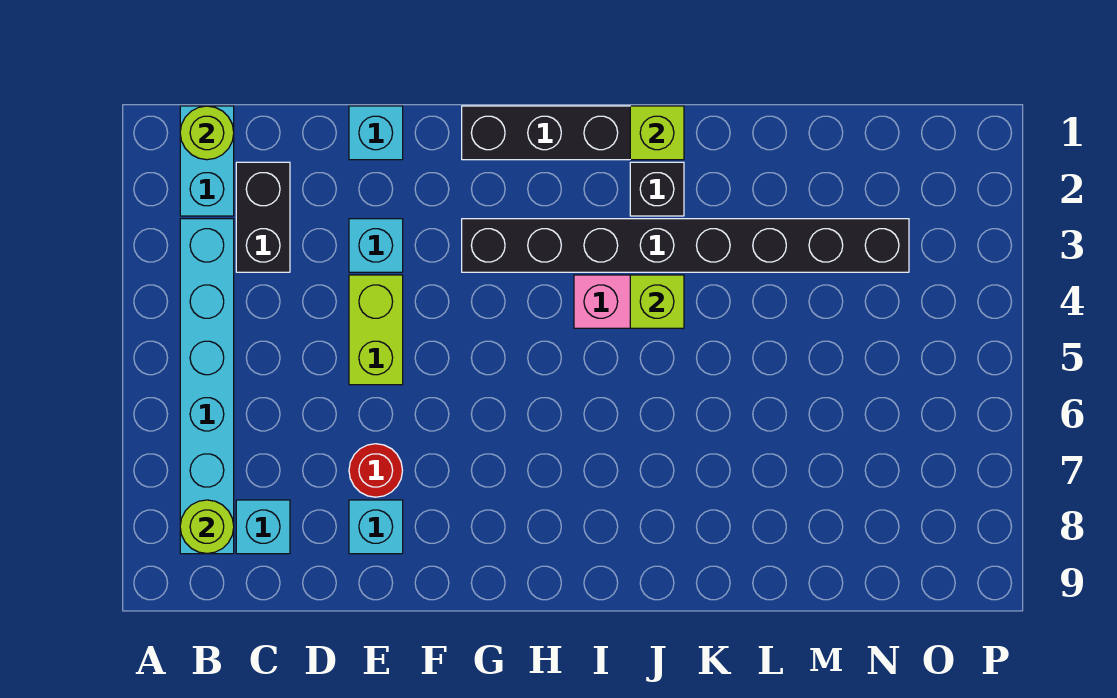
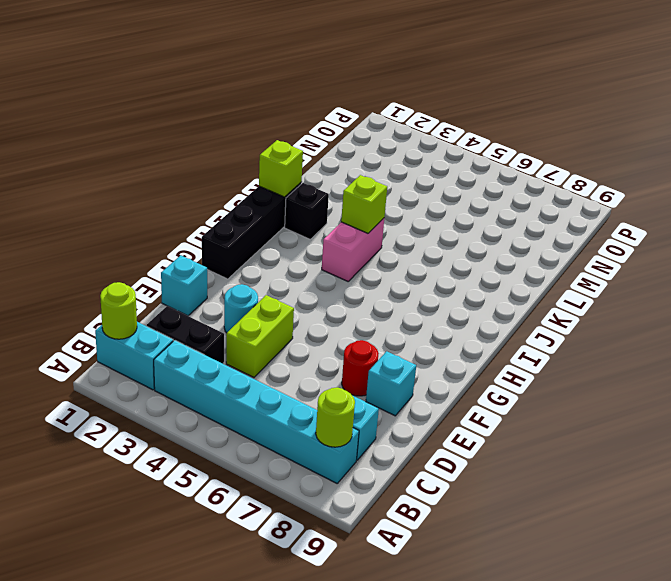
cyan 1x1 brick [349,219,403,272] -> cyan 1x1 round brick [224,284,258,333]
lime 1x2 brick [349,275,403,385] -> lime 1x2 brick turned to [226,295,294,377]
black 1x8 brick [462,219,909,272] -> none

